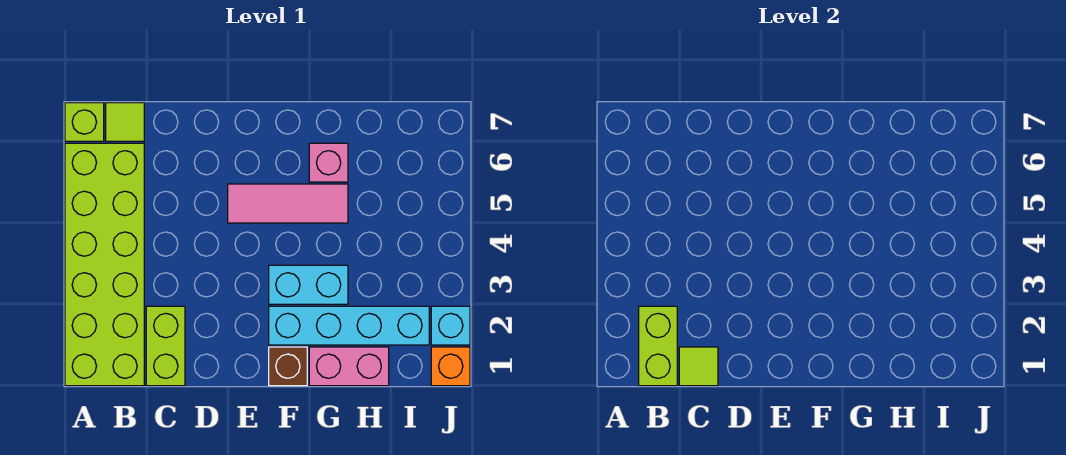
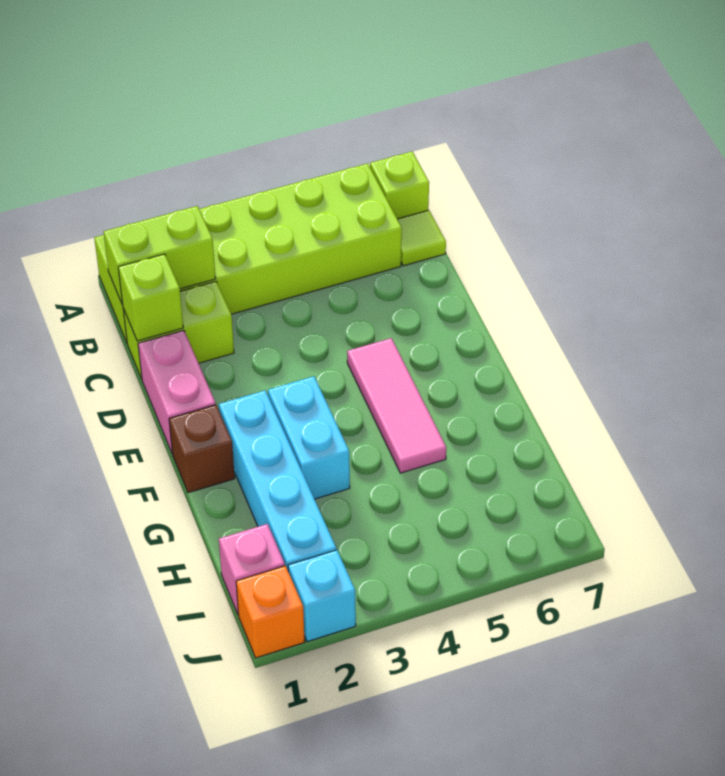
lime 1x1 tile [679,347,718,386] -> lime 1x1 brick [118,254,183,341]
pink 1x2 brick [309,347,389,386] -> pink 1x2 brick moved to [138,330,216,454]
pink 1x1 brick [309,143,348,182] -> pink 1x1 brick moved to [219,524,285,615]

